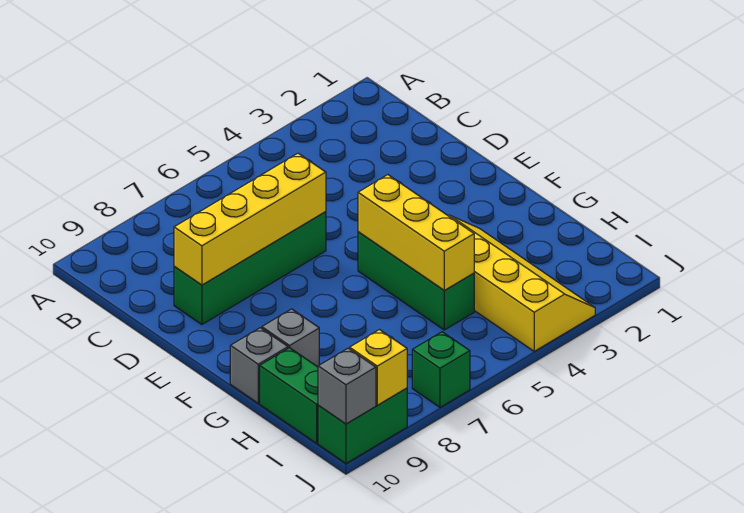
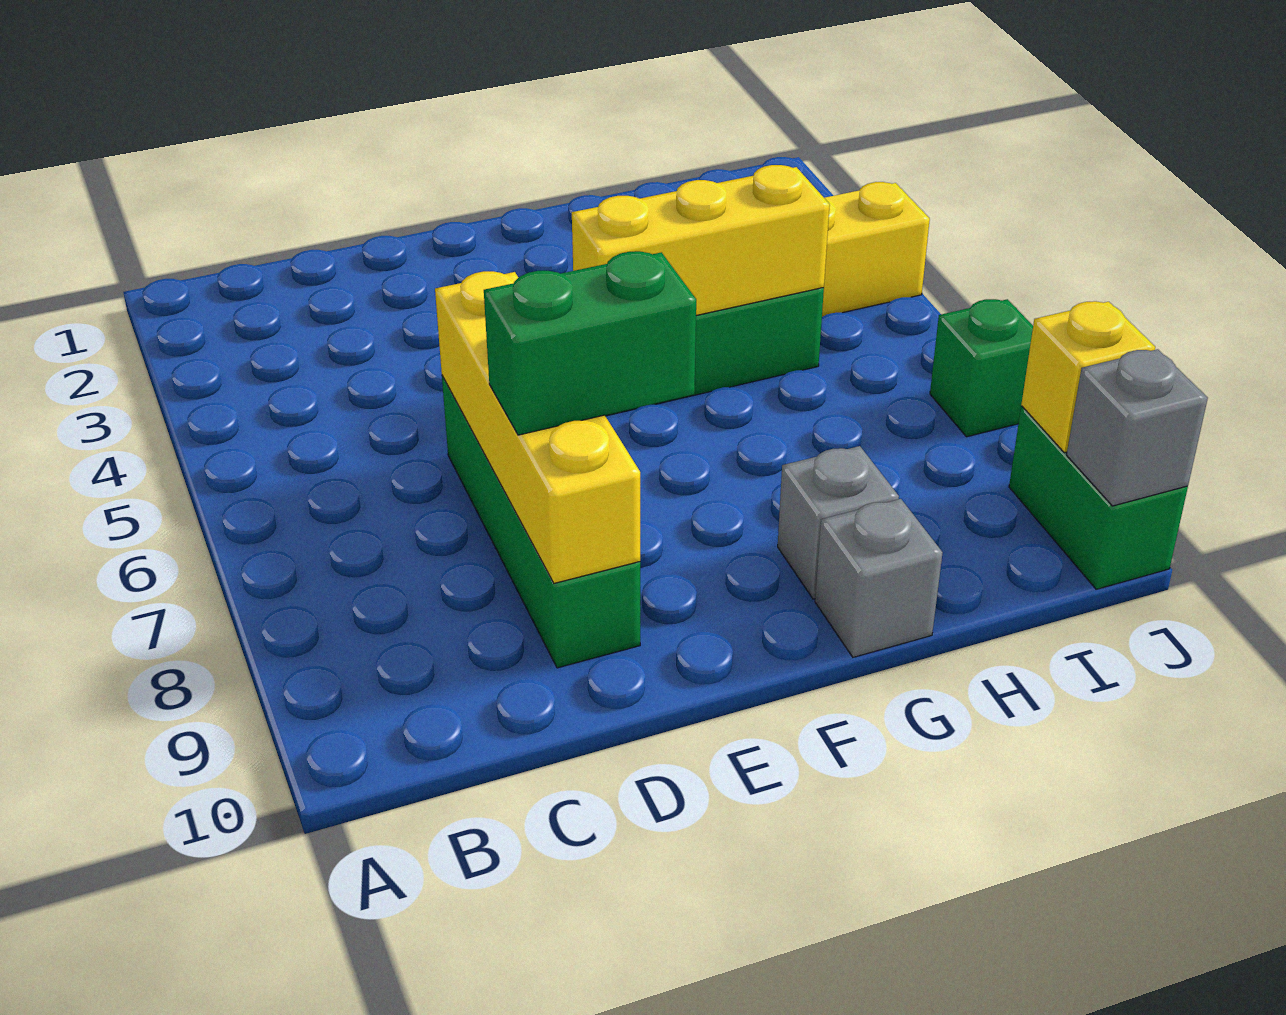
green 1x2 brick [260,348,318,443] -> green 1x2 brick moved to [484,251,696,435]

